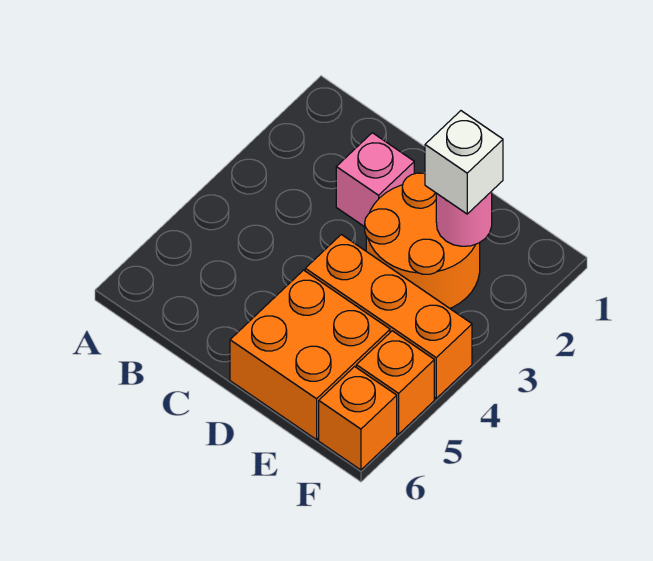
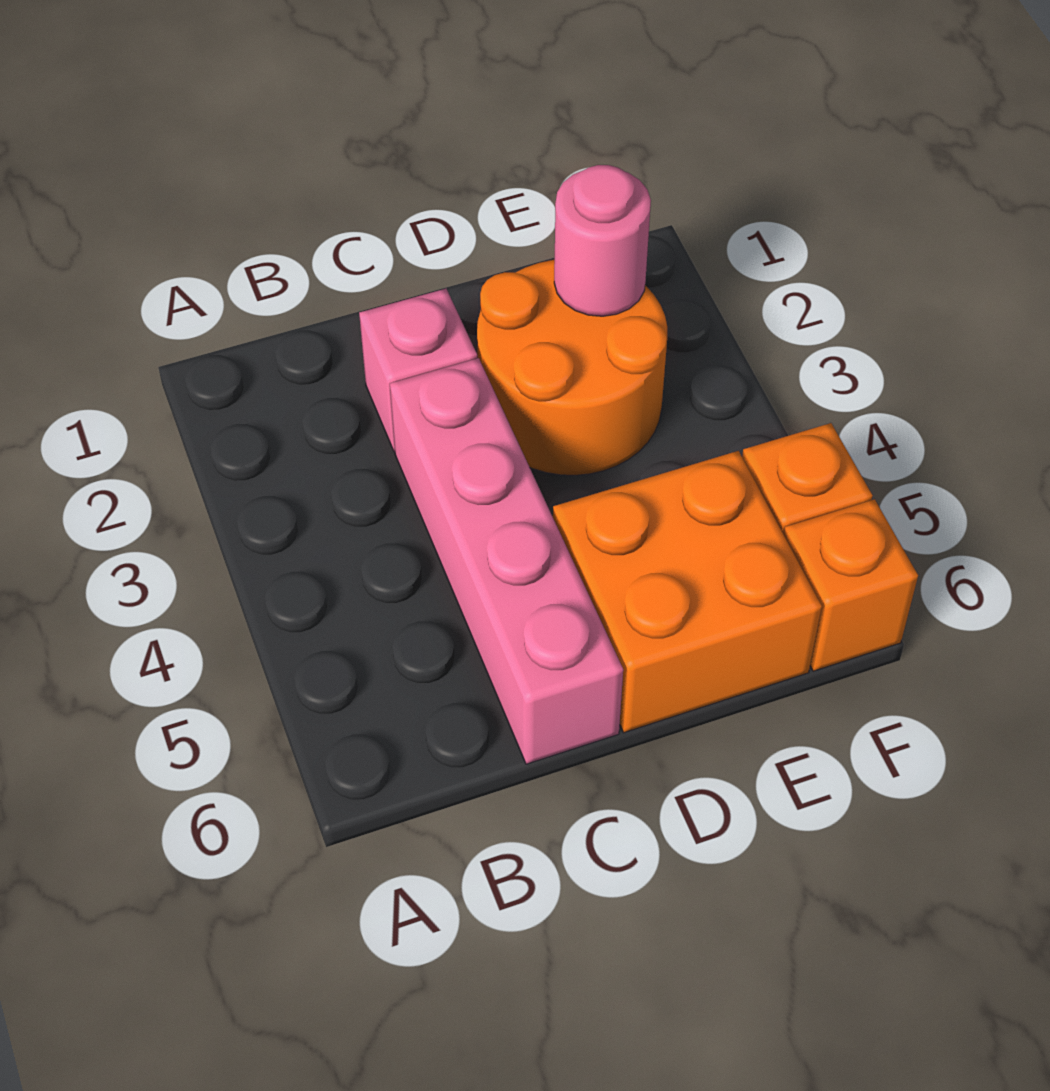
none -> pink 1x4 brick [390,358,623,764]
orange 1x3 brick [305,234,472,398] -> none
white 1x1 brick [425,111,503,214] -> none

